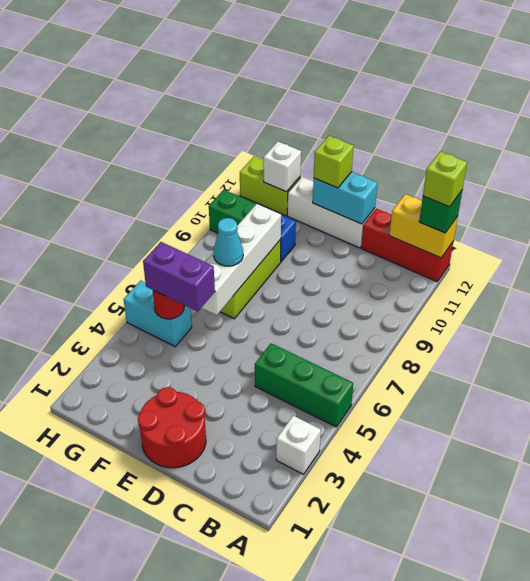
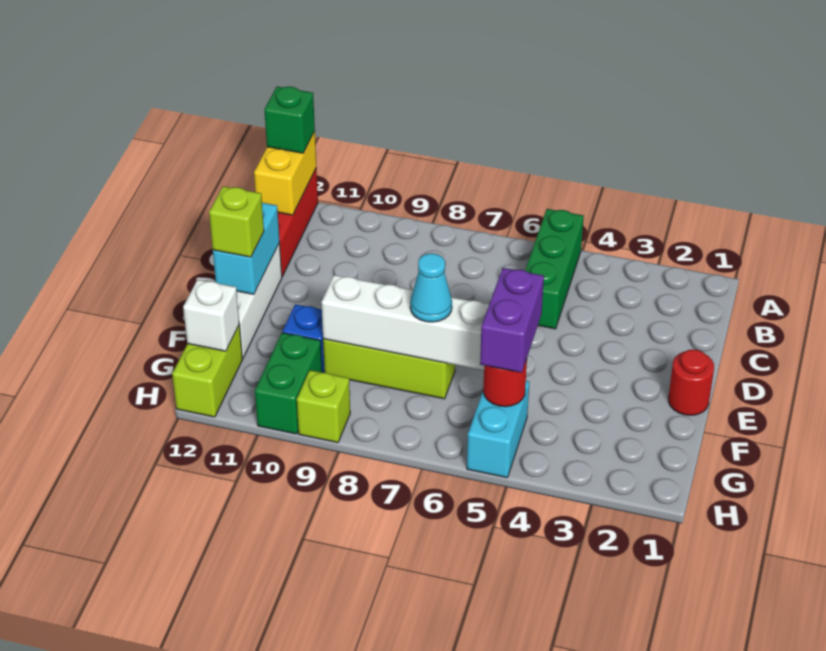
white 1x1 brick [276,416,321,474] -> none
lime 1x1 brick [423,151,467,207] -> lime 1x1 brick moved to [297,370,350,443]
red 2x2 round brick [138,387,206,468] -> red 1x1 round brick [668,349,714,415]

